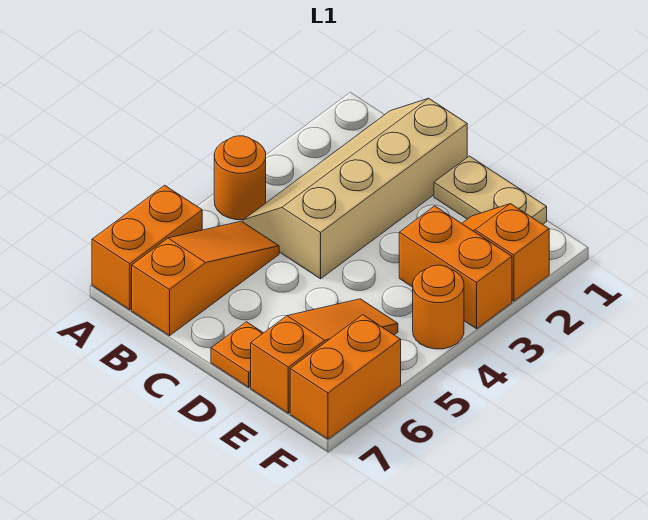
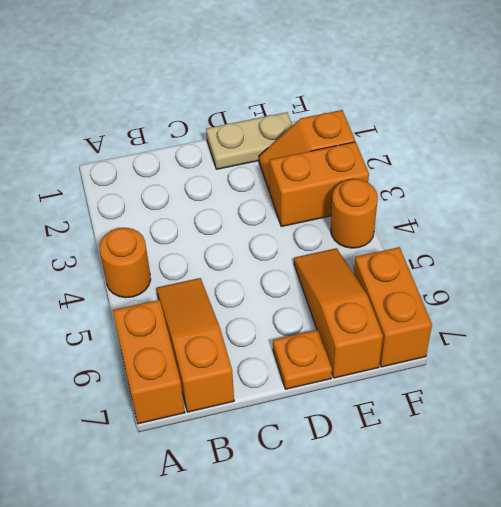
tan 2x4 slope [243,98,467,279] -> none

